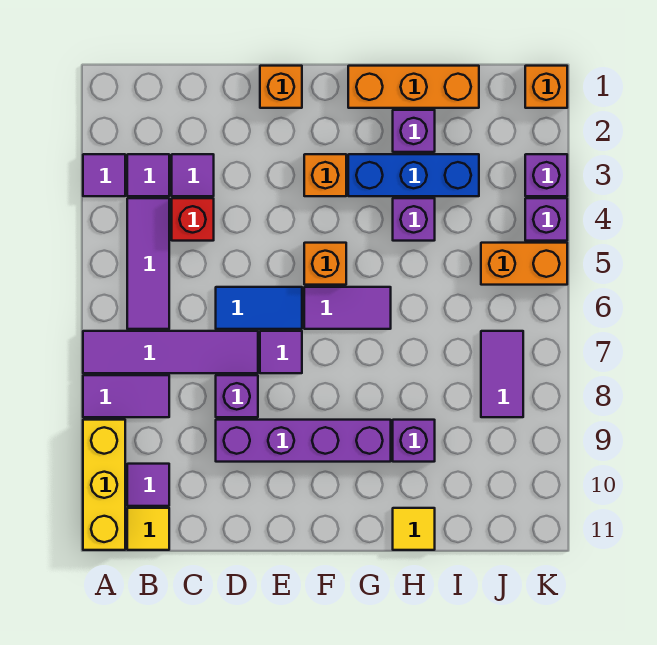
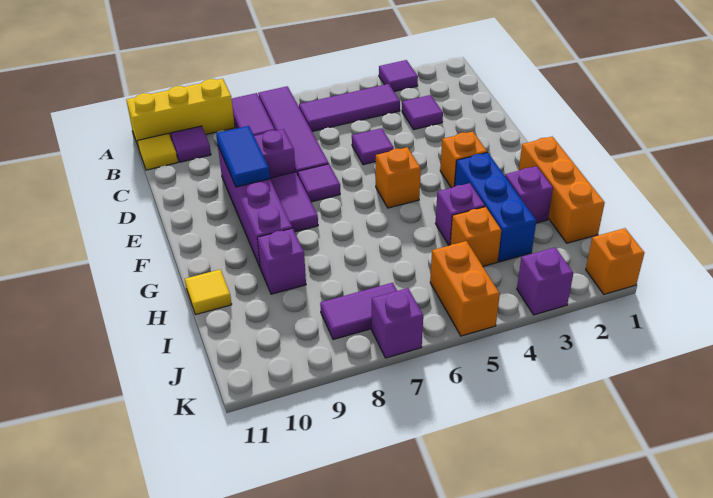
purple 1x1 tile [127,154,169,196] -> purple 1x1 tile moved to [352,128,394,165]
red 1x1 brick [172,198,214,241] -> none
blue 1x2 tile [216,287,302,329] -> blue 1x2 tile moved to [216,126,270,187]
orange 1x1 brick [260,66,302,108] -> orange 1x1 brick moved to [450,207,501,266]
purple 1x2 tile [304,287,391,329] -> purple 1x2 tile moved to [270,172,318,232]
purple 1x1 brick [525,198,567,241] -> purple 1x1 brick moved to [372,288,423,358]

